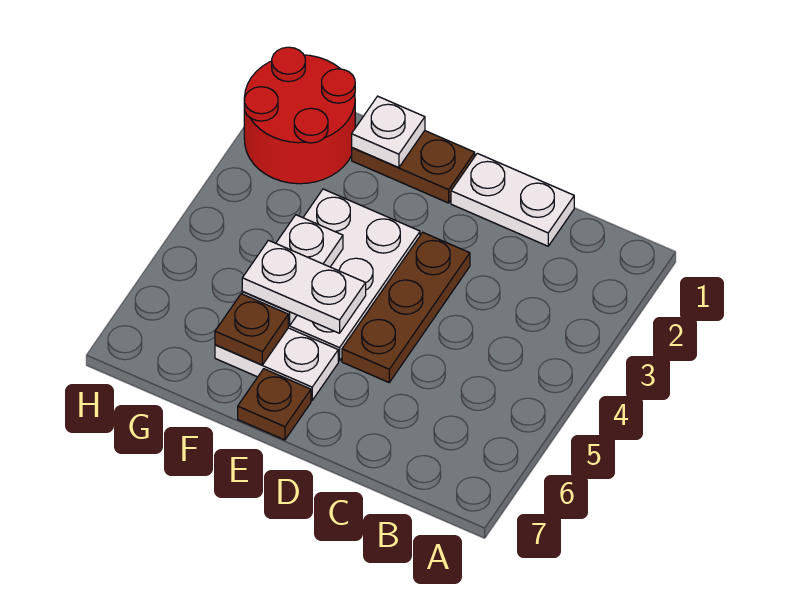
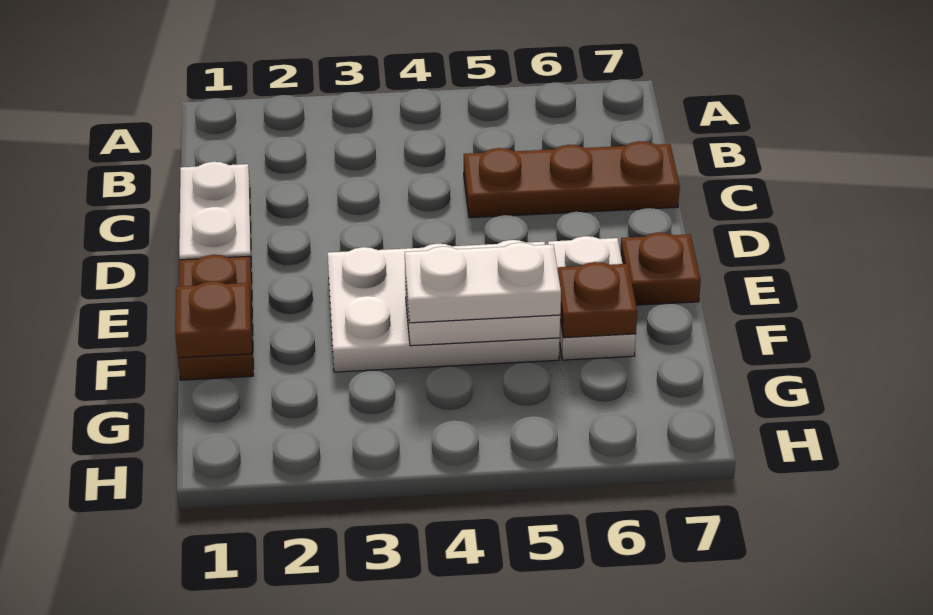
brown 1x3 plate [342,232,470,382] -> brown 1x3 plate moved to [464,141,680,218]
white 1x2 plate [242,240,366,333] -> white 1x2 plate turned to [405,243,561,323]
white 1x1 plate [352,96,425,168] -> brown 1x1 plate [175,281,252,358]
red 2x2 round brick [244,47,355,184] -> none

